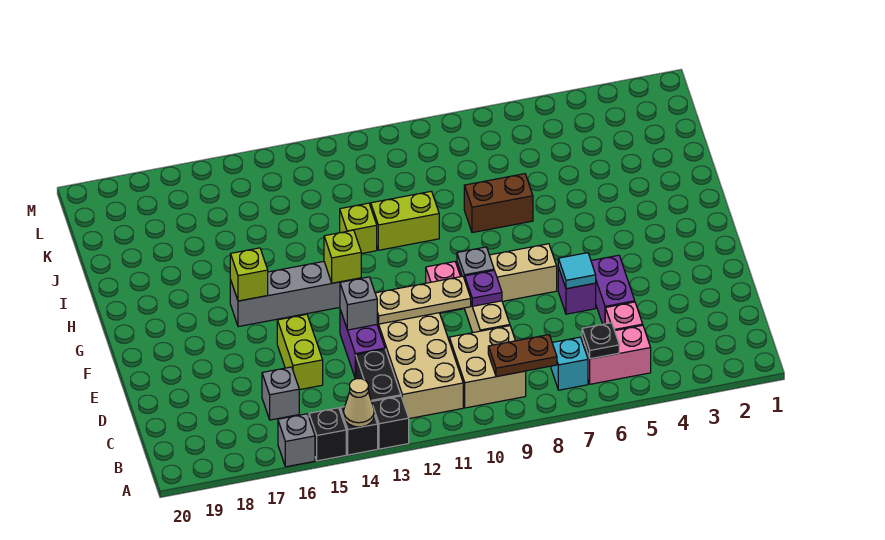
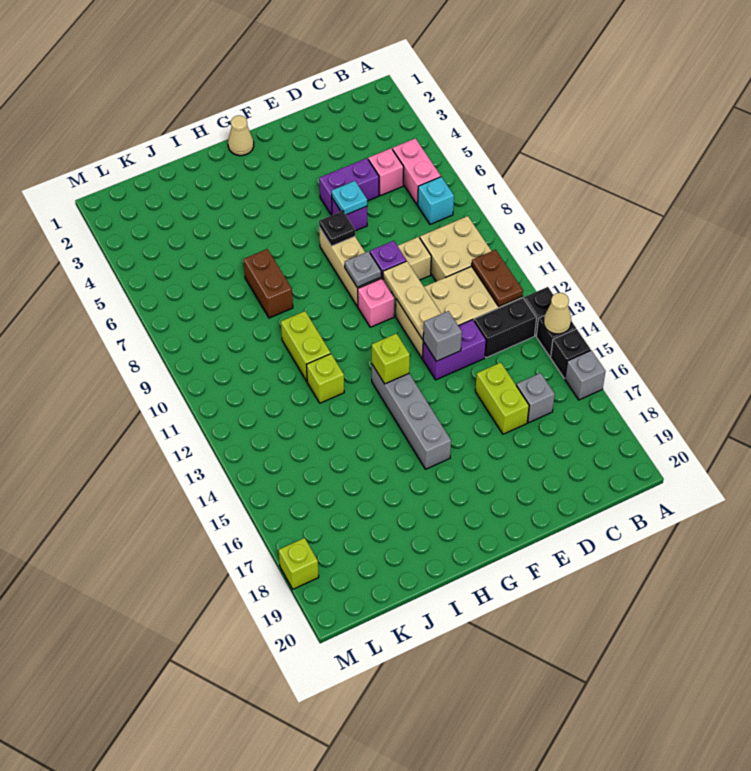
black 1x1 plate [582,323,619,359] -> black 1x1 plate moved to [319,211,355,246]
brown 1x2 plate [488,335,557,377] -> brown 1x2 plate moved to [472,250,523,306]
lime 1x2 brick [277,314,323,390] -> lime 1x2 brick turned to [475,363,529,434]
cyan 1x1 tile [558,253,596,289] -> cyan 1x1 plate [332,181,367,215]
none -> tan 1x1 cone [228,115,254,156]
lime 1x1 brick [230,248,268,301] -> lime 1x1 brick moved to [279,538,319,589]

